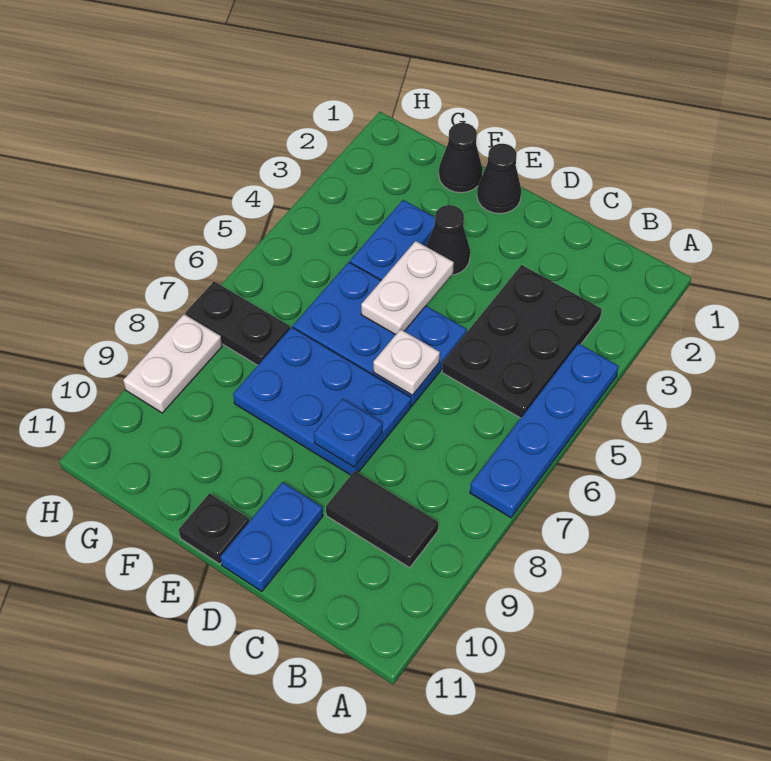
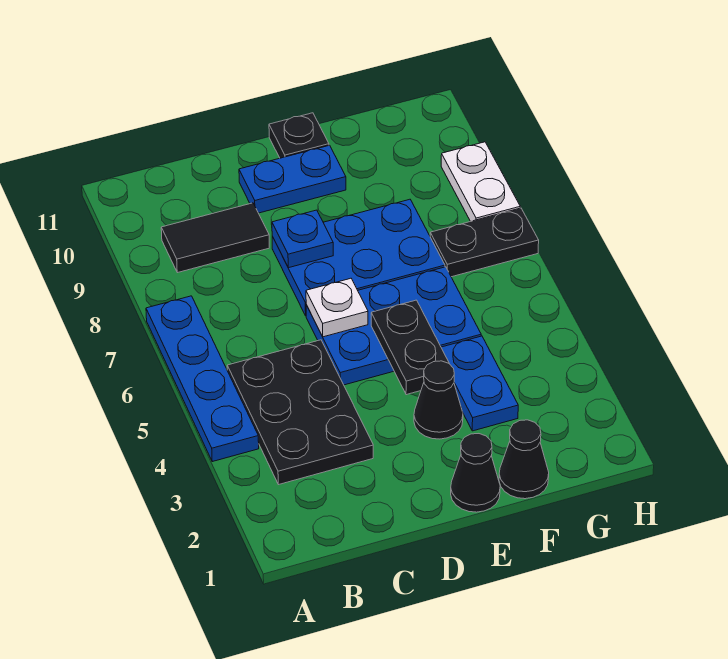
blue 1x2 plate [220,482,323,591] -> blue 1x2 plate turned to [239,145,346,213]
white 1x2 plate [361,241,454,335] -> black 1x2 plate [371,300,449,395]

